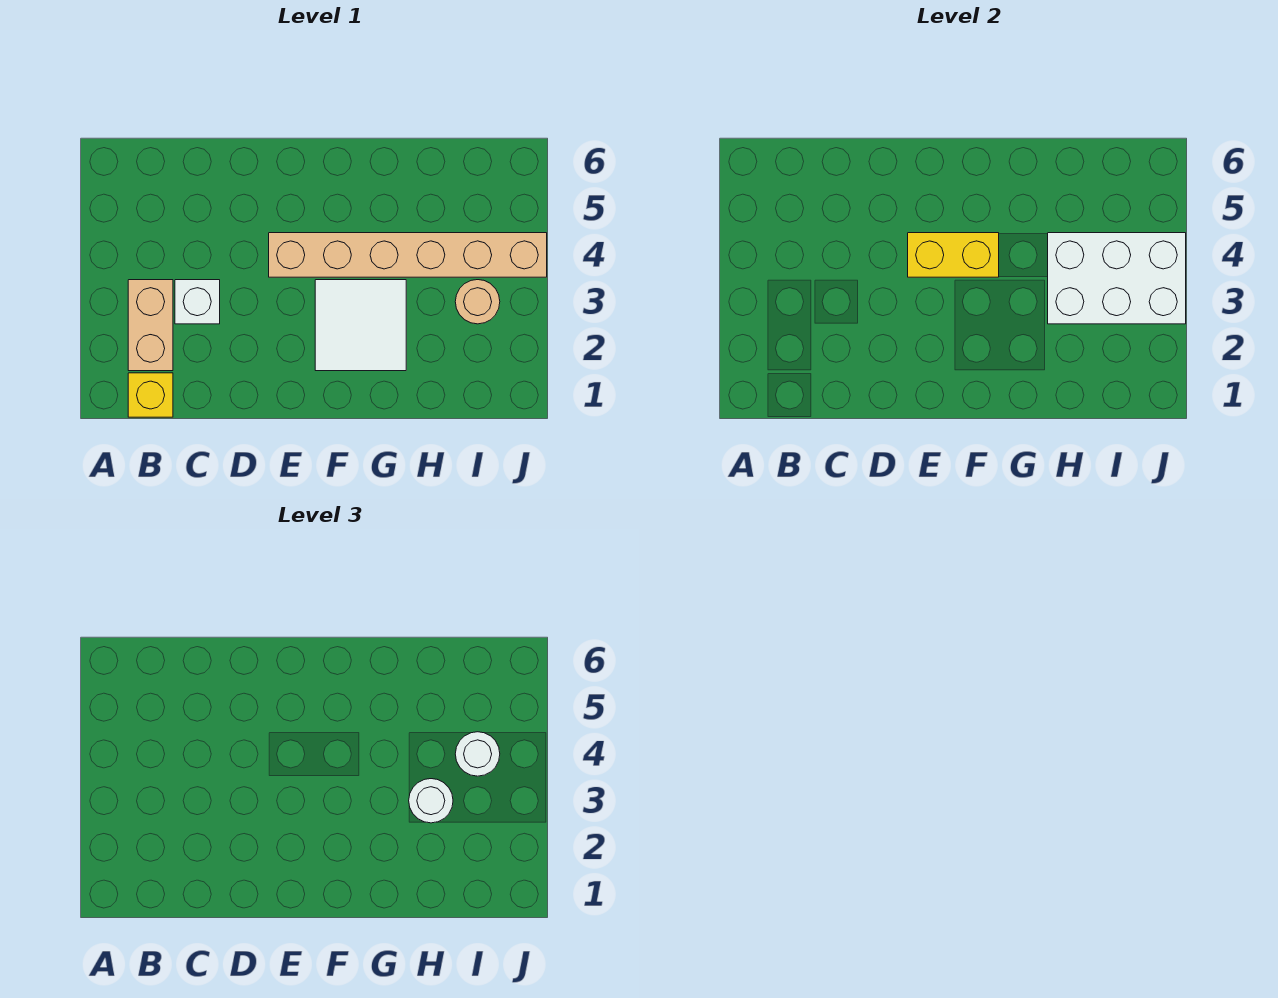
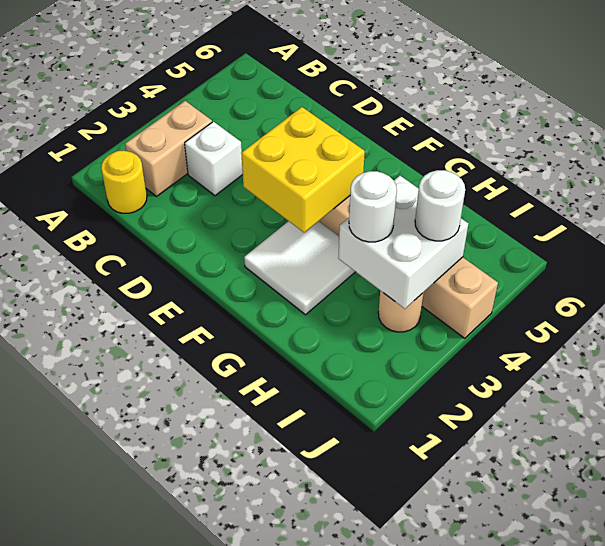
yellow 1x1 brick [128,373,173,417] -> yellow 1x1 round brick [101,151,147,213]
yellow 1x2 brick [908,233,999,277] -> yellow 2x2 brick [241,107,365,232]
white 2x3 brick [1048,233,1186,324] -> white 2x2 brick [338,176,468,309]

